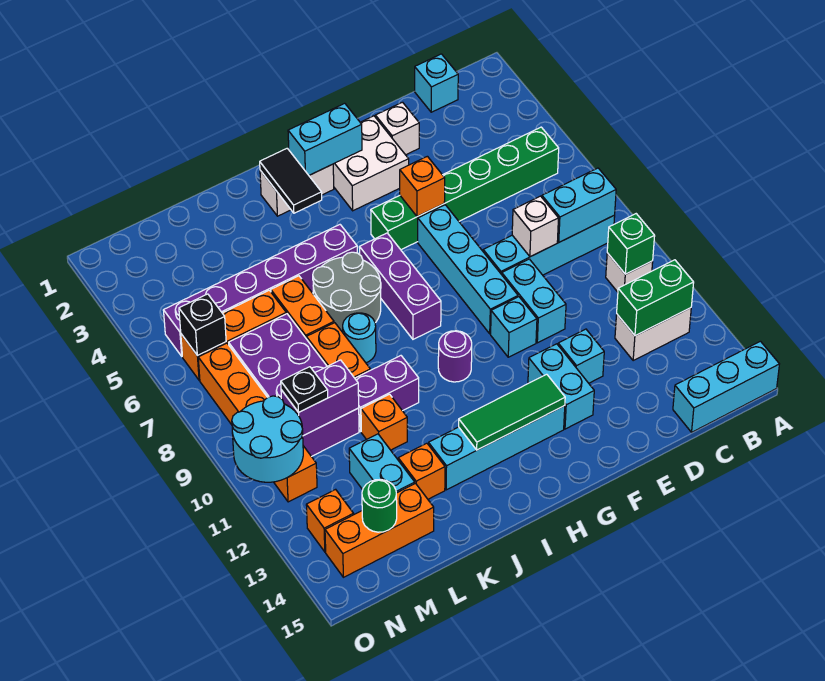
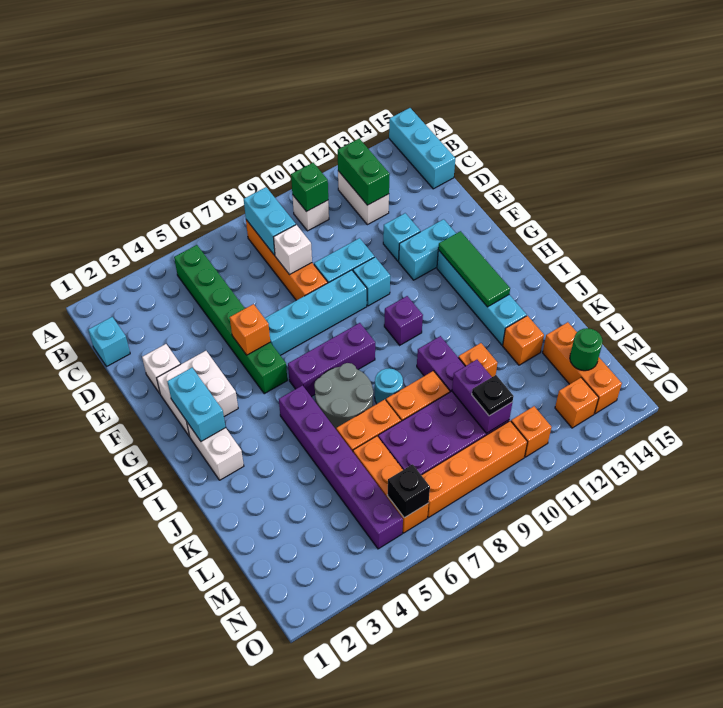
cyan 1x4 brick [483,215,615,275] -> orange 1x4 brick [246,220,328,300]
purple 1x1 round brick [438,331,472,382] -> purple 1x1 brick [384,296,423,345]
black 1x2 tile [260,148,322,213] -> none
cyan 1x2 brick [349,434,415,493] -> none
cyan 2x2 round brick [232,396,303,482] -> none

